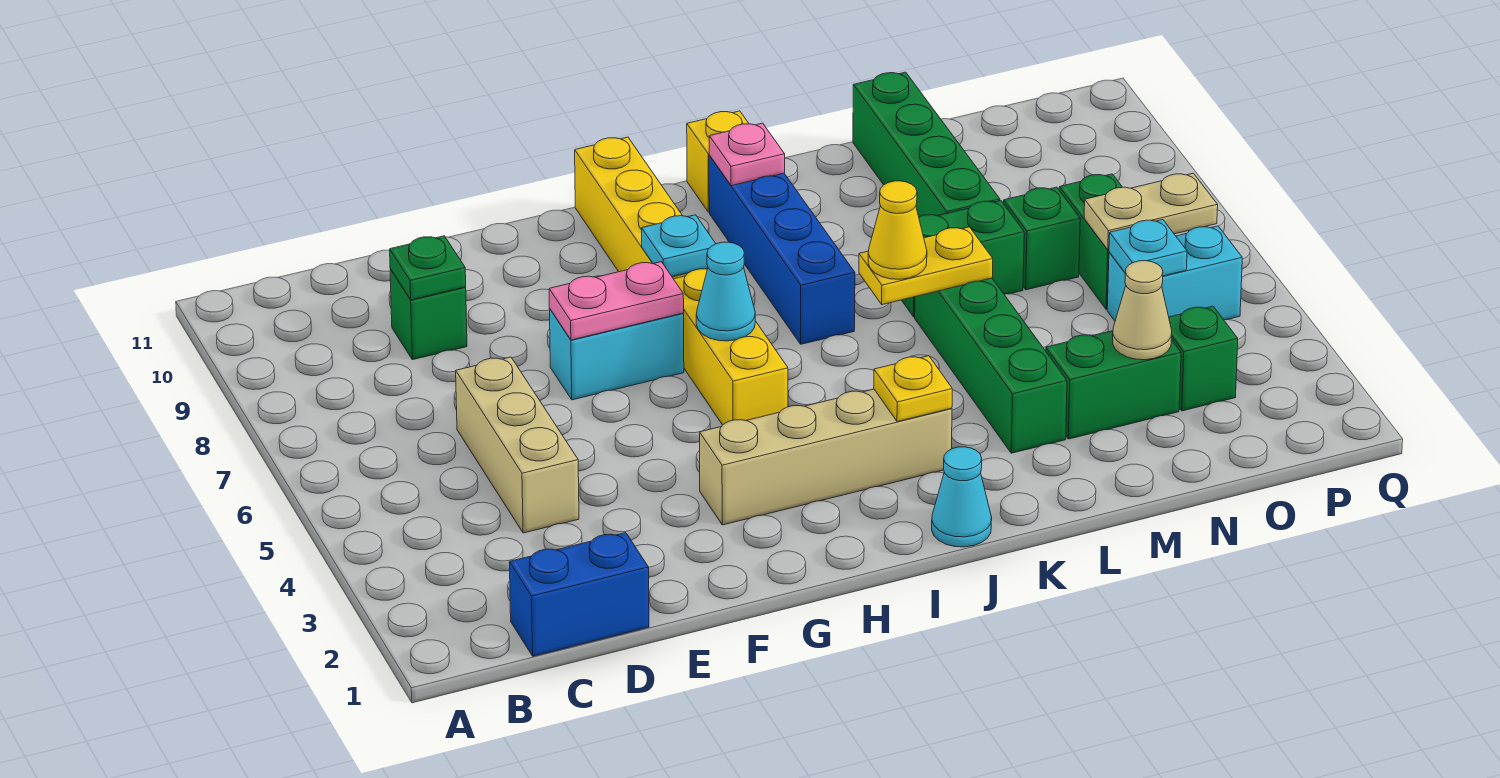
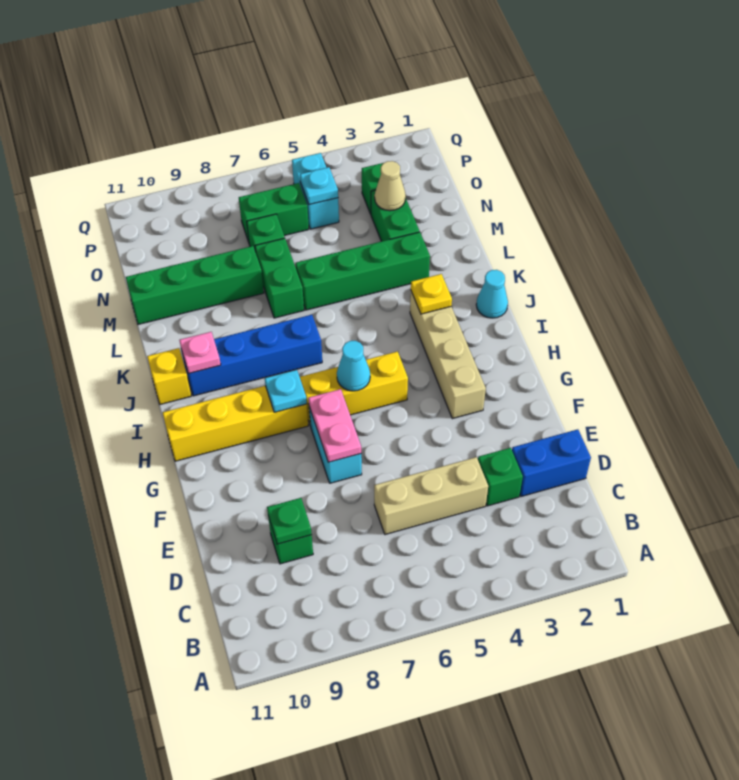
blue 1x2 brick [509,533,649,656] -> blue 1x2 brick turned to [512,429,591,497]
none -> green 1x1 brick [478,448,523,506]
yellow 1x2 plate [859,227,993,305] -> none
yellow 1x1 cone [868,181,927,279] -> none
tan 1x2 plate [1084,173,1218,250] -> none

